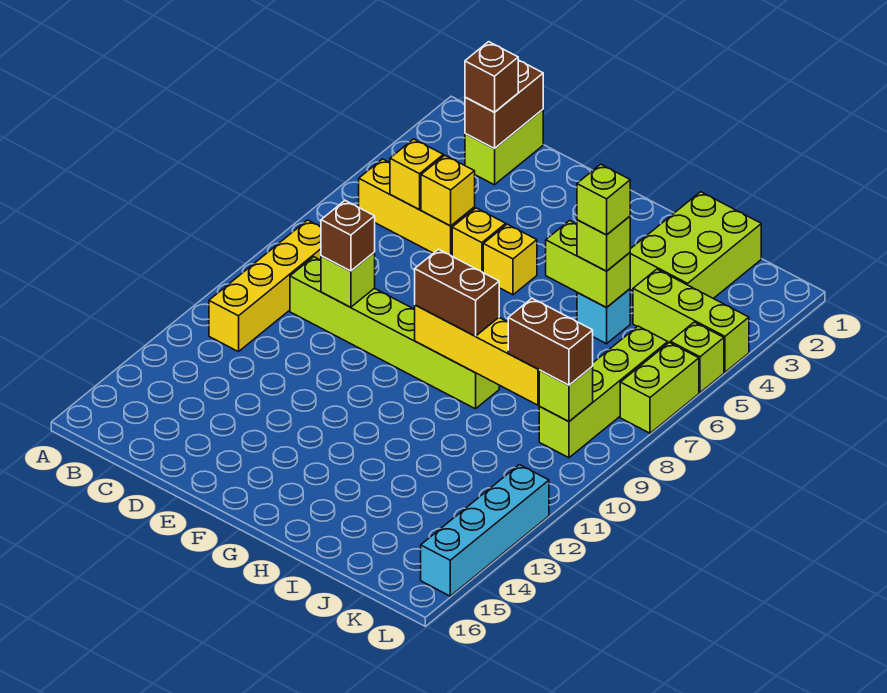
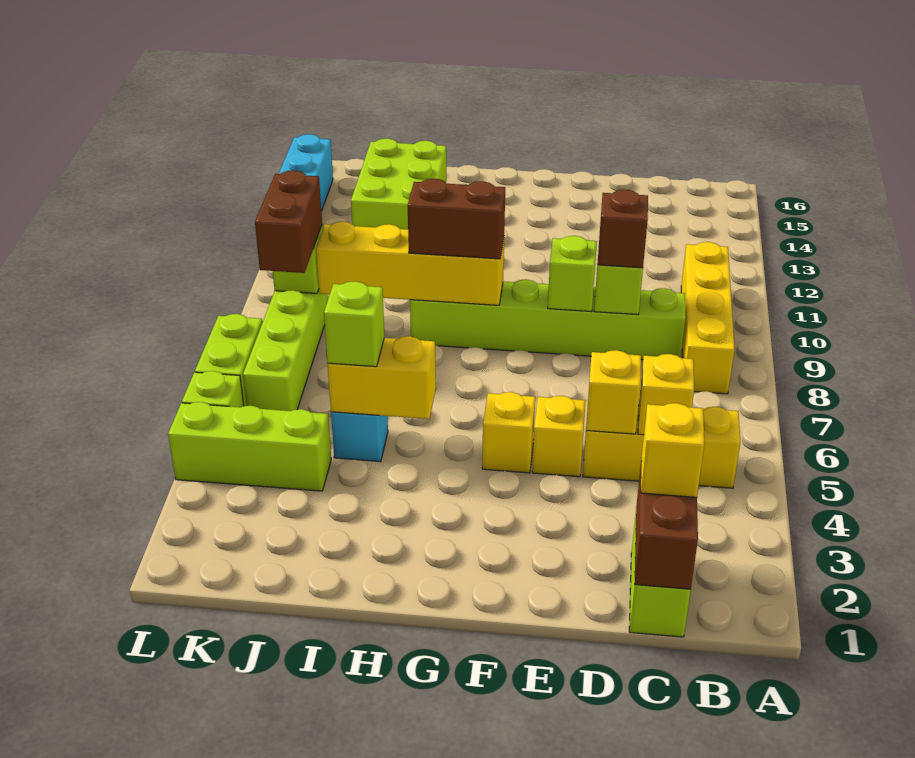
brown 1x1 brick [465,42,518,112] -> yellow 1x1 brick [641,403,704,497]
lime 1x2 brick [546,221,630,308] -> yellow 1x2 brick [328,336,436,419]
lime 2x3 brick [630,192,761,298] -> lime 2x3 brick moved to [351,138,446,229]
lime 1x1 brick [577,164,630,235] -> lime 1x1 brick moved to [548,236,597,312]
brown 1x2 brick [508,298,593,385] -> brown 1x2 brick turned to [255,170,322,273]

